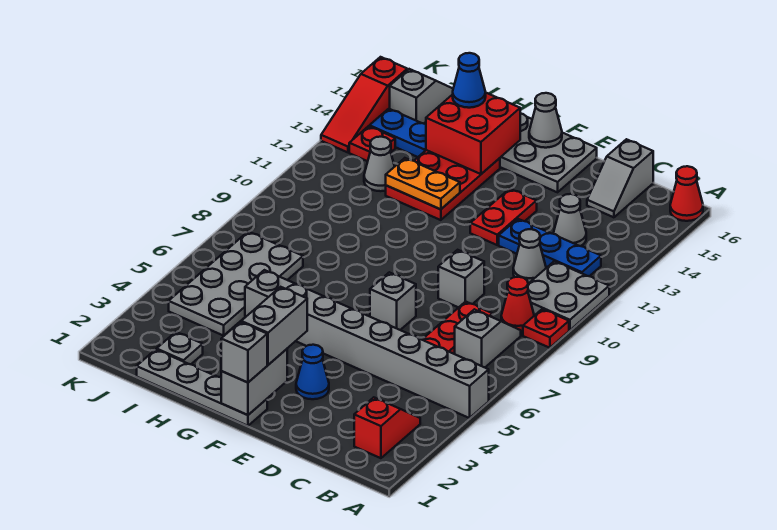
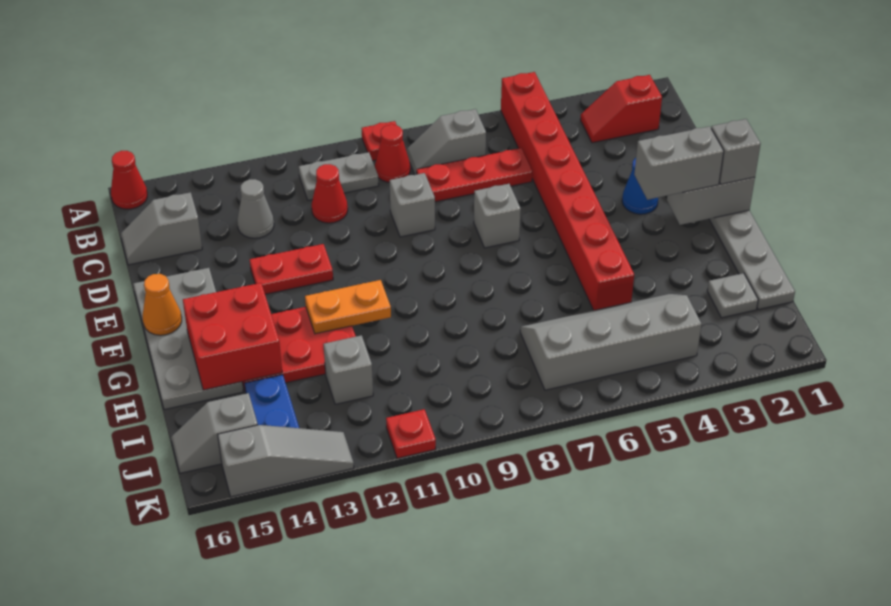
grey 1x8 brick [245,270,489,418] -> red 1x8 brick [501,72,634,310]
grey 2x2 plate [528,261,609,330] -> grey 1x2 plate [299,152,379,200]
blue 1x3 plate [499,219,601,276] -> none
grey 1x1 cone [513,229,546,284] -> red 1x1 cone [312,164,348,223]
grey 1x2 slope [587,139,653,217] -> grey 1x2 slope turned to [121,192,202,265]
grey 1x1 cone [529,93,562,148] -> orange 1x1 cone [143,274,182,335]
orange 1x2 plate [386,158,460,209] -> orange 1x2 plate turned to [305,280,391,334]
blue 1x1 cone [453,53,486,108] -> none
grey 2x4 plate [169,232,303,336] -> grey 2x4 slope [520,294,702,390]
grey 1x1 cone [364,137,395,191] -> grey 1x1 brick [323,335,373,404]
red 1x1 plate [349,126,395,161] -> red 1x1 plate moved to [386,409,436,458]
red 1x3 slope [321,57,407,152] -> grey 1x3 slope [218,425,354,497]

